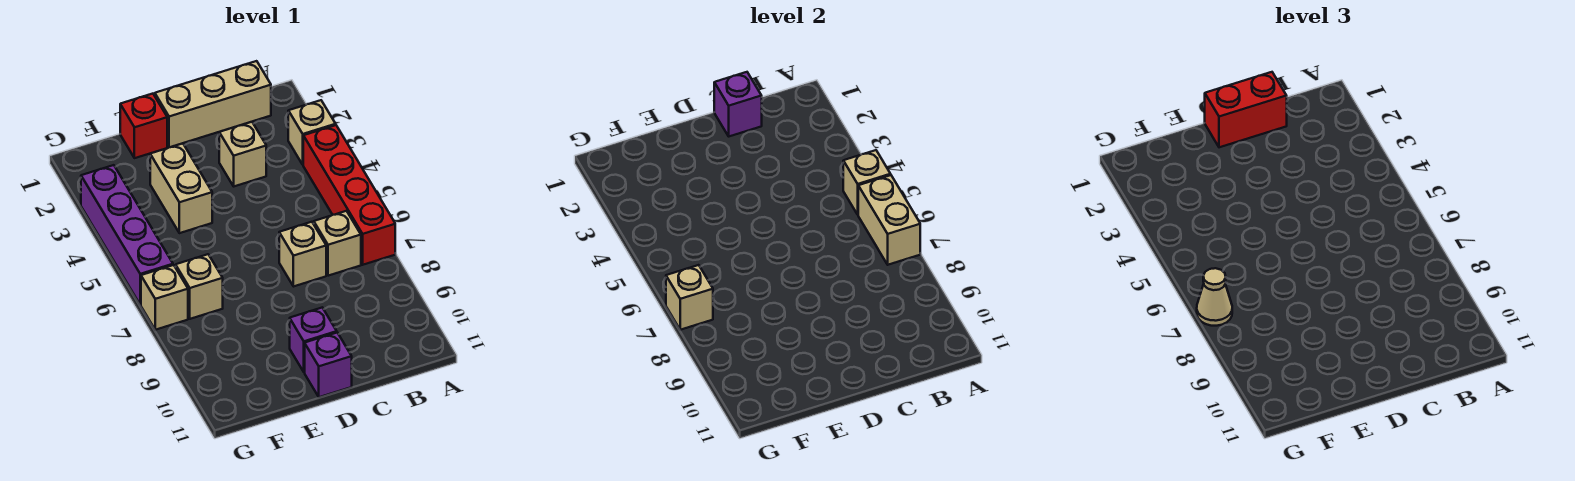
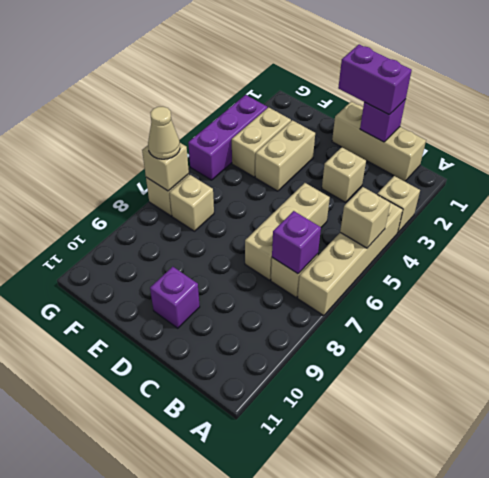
red 1x4 brick [303,125,395,265] -> tan 1x4 brick [298,202,403,316]
tan 1x2 brick [858,175,920,265] -> tan 1x2 brick moved to [232,107,291,177]
red 1x2 brick [1205,72,1287,147] -> purple 1x2 brick [338,44,412,115]
tan 1x1 brick [279,222,326,286] -> tan 1x3 brick [245,183,330,280]
purple 1x1 brick [305,333,352,397] -> purple 1x1 brick moved to [272,211,321,274]
red 1x1 brick [120,94,167,158] -> none
purple 1x4 brick [81,165,173,305] -> purple 1x3 brick [188,95,267,180]

